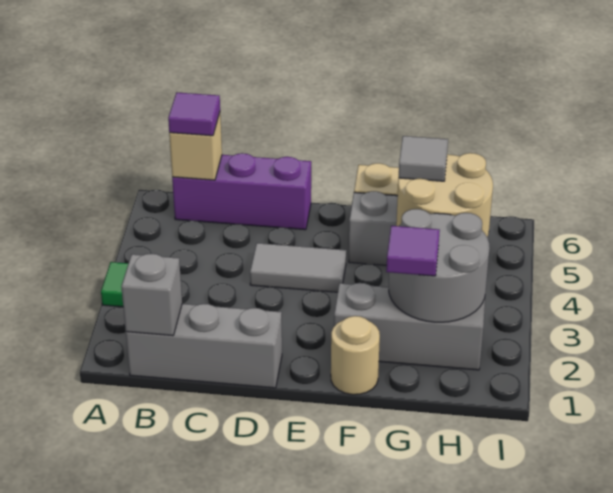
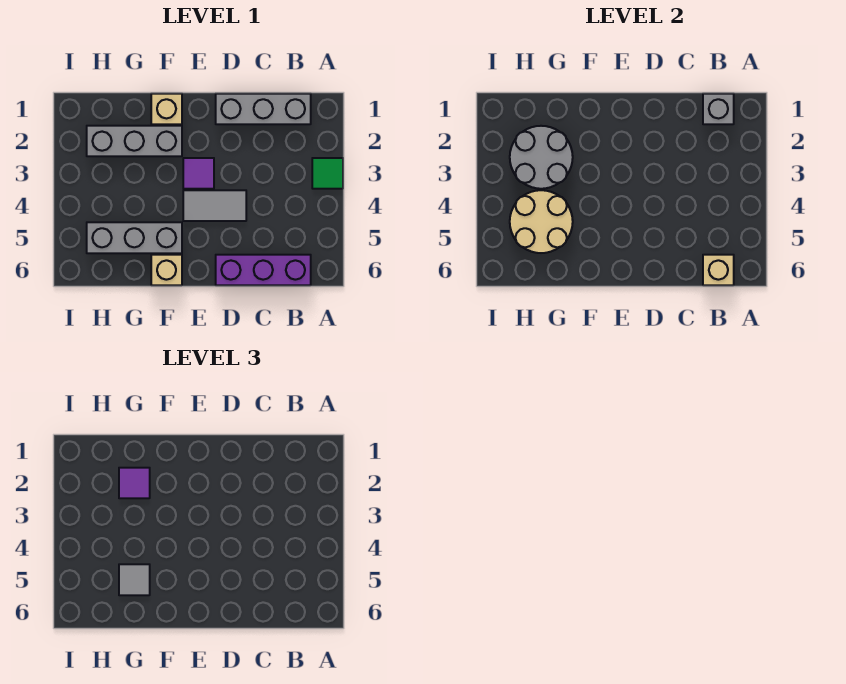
purple 1x1 tile [168,92,220,136] -> purple 1x1 tile moved to [183,158,214,189]
tan 1x1 round brick [331,316,380,395] -> tan 1x1 brick [151,94,182,124]

